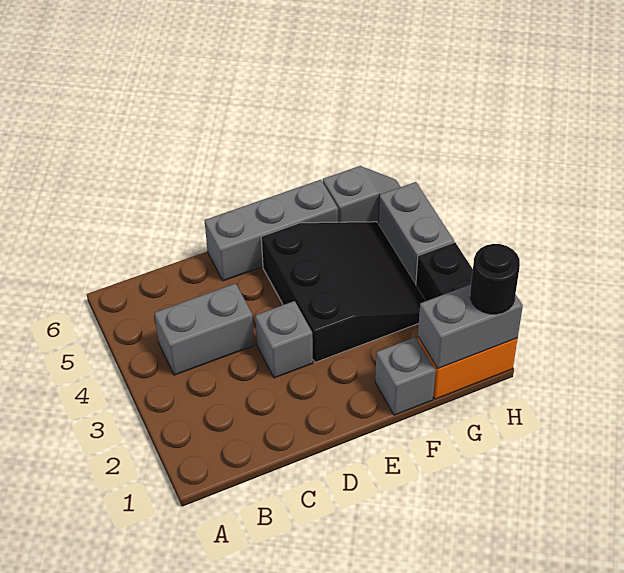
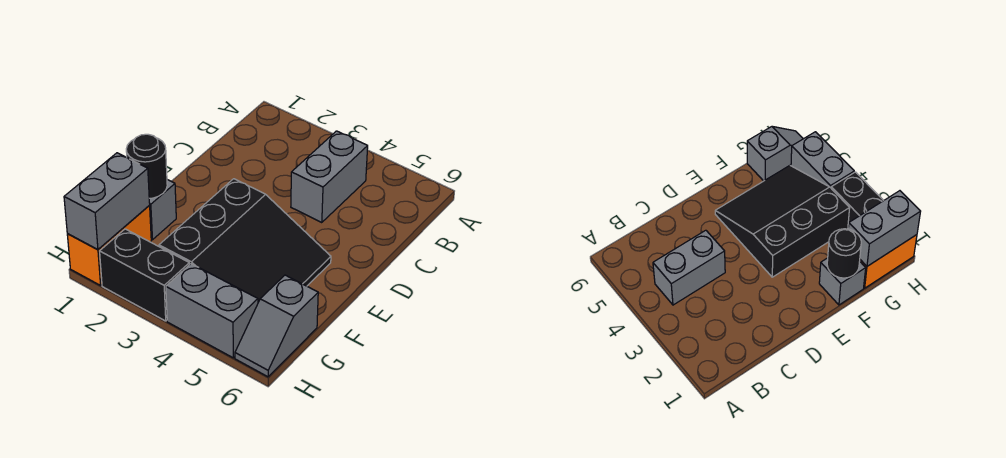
grey 1x1 brick [255,301,313,378] -> none
grey 1x3 brick [205,180,338,281] -> none
black 3x3 slope [261,222,425,362] -> black 3x3 slope turned to [159,179,331,302]
black 1x1 round brick [470,244,520,314] -> black 1x1 round brick moved to [126,134,167,198]

